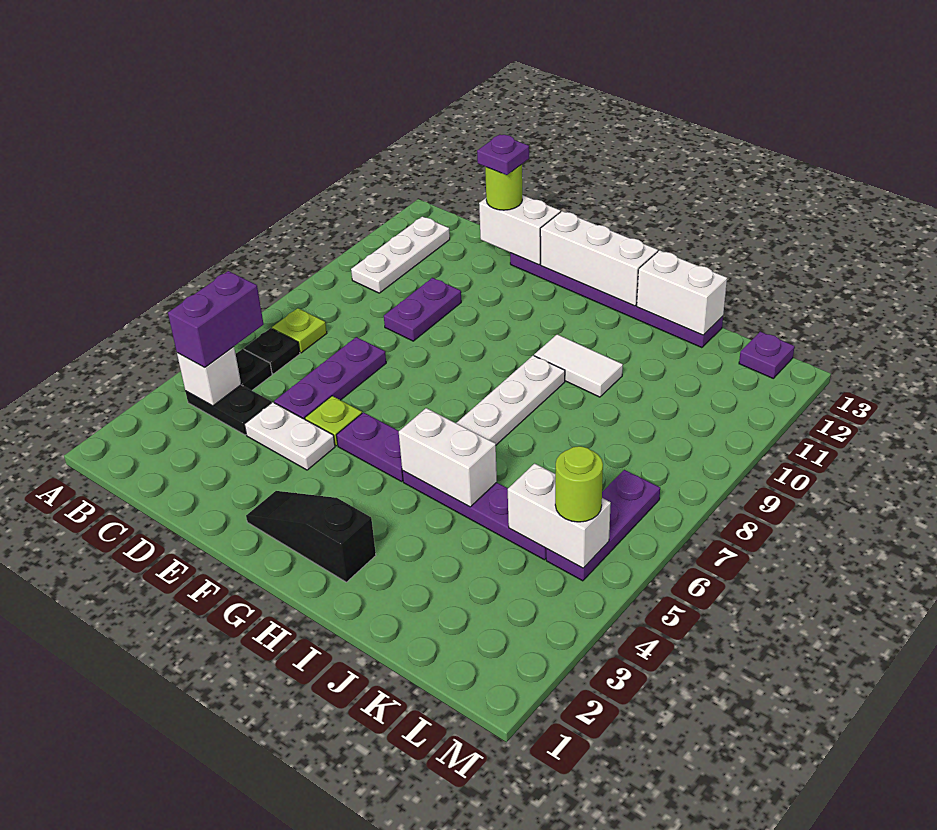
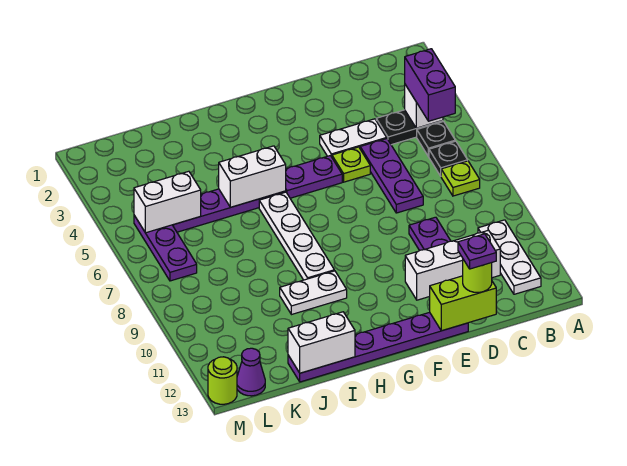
white 1x2 brick [479,195,561,265] -> lime 1x2 brick [430,276,496,331]
black 1x3 slope [246,491,376,582] -> none
white 1x3 brick [540,211,658,306] -> white 1x3 brick moved to [405,230,500,300]
white 1x2 tile [534,334,623,397] -> white 1x2 plate [280,271,347,315]
lime 1x1 round brick [555,446,603,522] -> lime 1x1 round brick moved to [208,357,237,404]
purple 1x1 plate [739,332,795,378] -> purple 1x1 cone [237,348,265,396]

